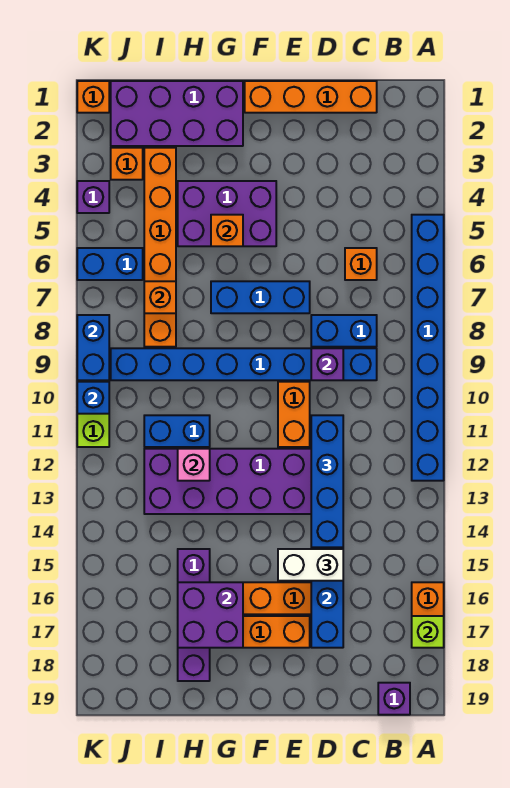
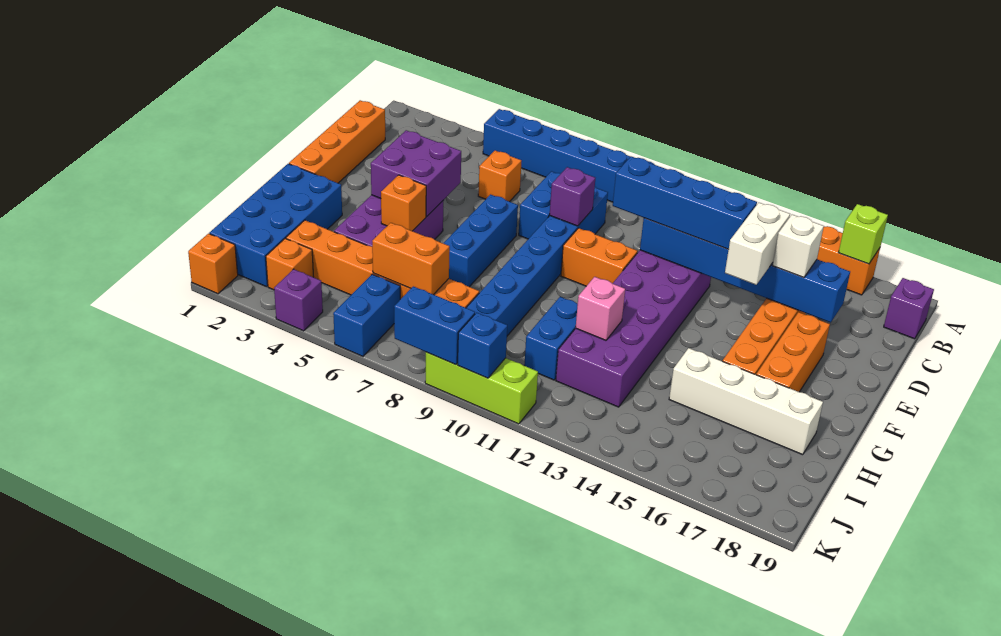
none -> white 1x1 brick [772,215,824,278]
purple 2x4 brick [111,81,243,146] -> blue 2x4 brick [209,164,342,287]
purple 2x2 brick [178,582,243,648] -> purple 2x2 brick moved to [371,130,461,216]
purple 1x4 brick [178,549,210,681] -> white 1x4 brick [669,348,823,455]
orange 1x1 brick [144,281,176,313] -> orange 1x2 brick [372,223,450,295]

